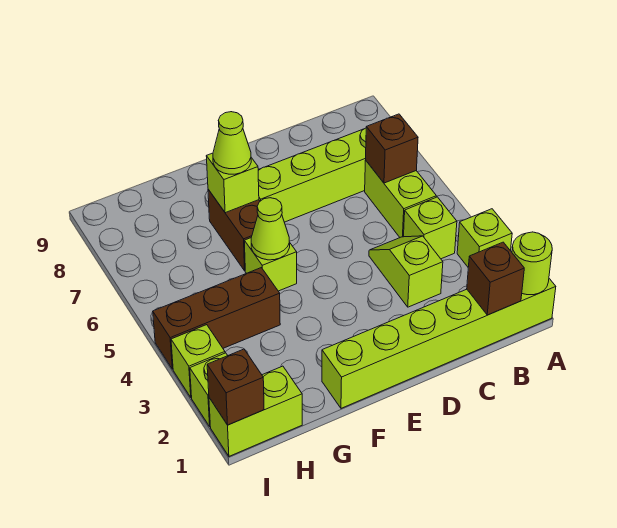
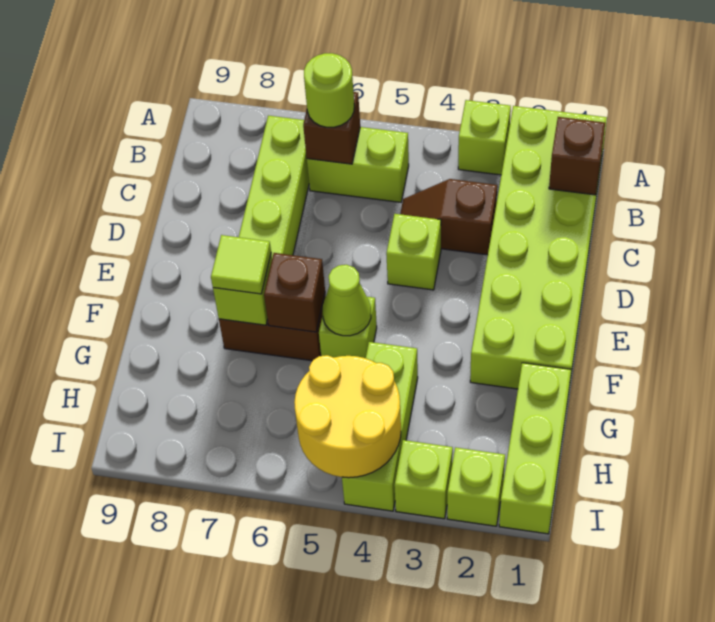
lime 1x6 brick [322,279,556,408] -> lime 2x6 brick [470,106,607,389]
lime 1x1 round brick [512,232,552,295] -> lime 1x1 round brick moved to [304,53,354,127]
lime 1x1 brick [404,197,457,259] -> lime 1x1 brick moved to [386,214,441,290]
lime 1x2 slope [369,236,443,307] -> brown 1x2 slope [400,179,497,255]
lime 1x1 cone [213,112,251,174] -> lime 1x1 tile [211,235,271,294]
brown 1x3 brick [153,268,280,369] -> lime 1x3 brick [342,342,418,511]
lime 1x2 brick [209,366,302,456] -> lime 1x3 brick [499,363,571,534]
none -> yellow 2x2 round brick [294,355,401,478]
brown 1x1 brick [207,349,264,425] -> brown 1x1 brick moved to [264,253,325,332]

